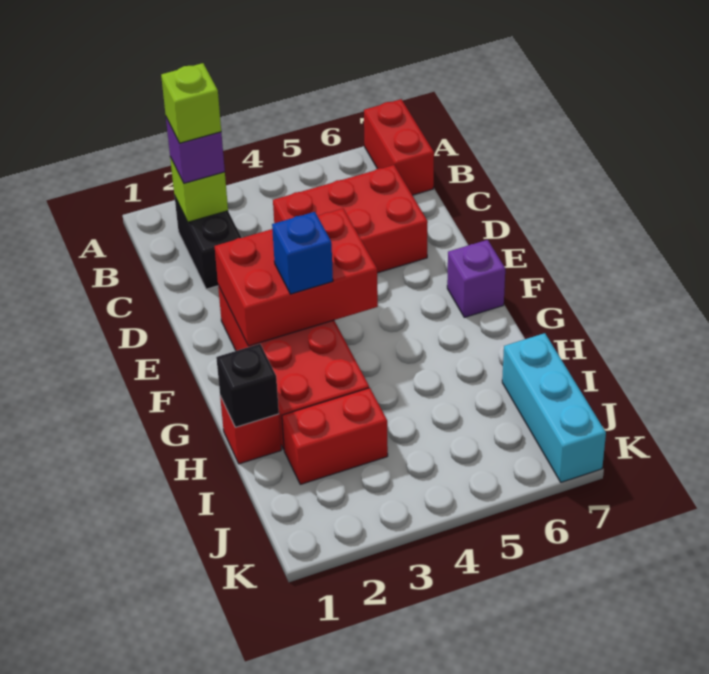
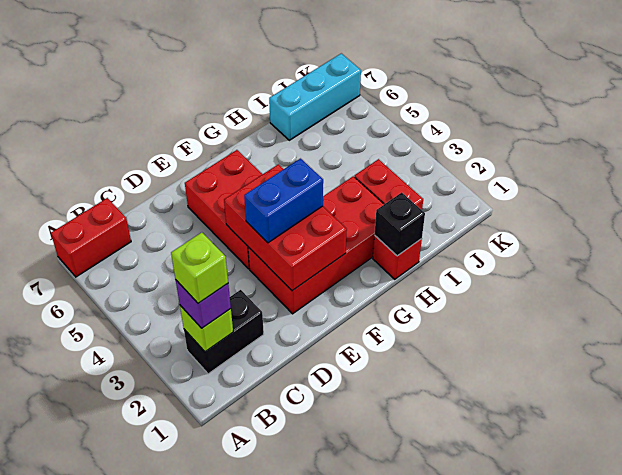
red 2x3 brick [273,165,428,273] -> red 2x3 brick moved to [185,150,262,269]
blue 1x1 brick [272,212,333,294] -> blue 1x2 brick [244,159,323,243]
purple 1x1 brick [447,240,505,317] -> none

